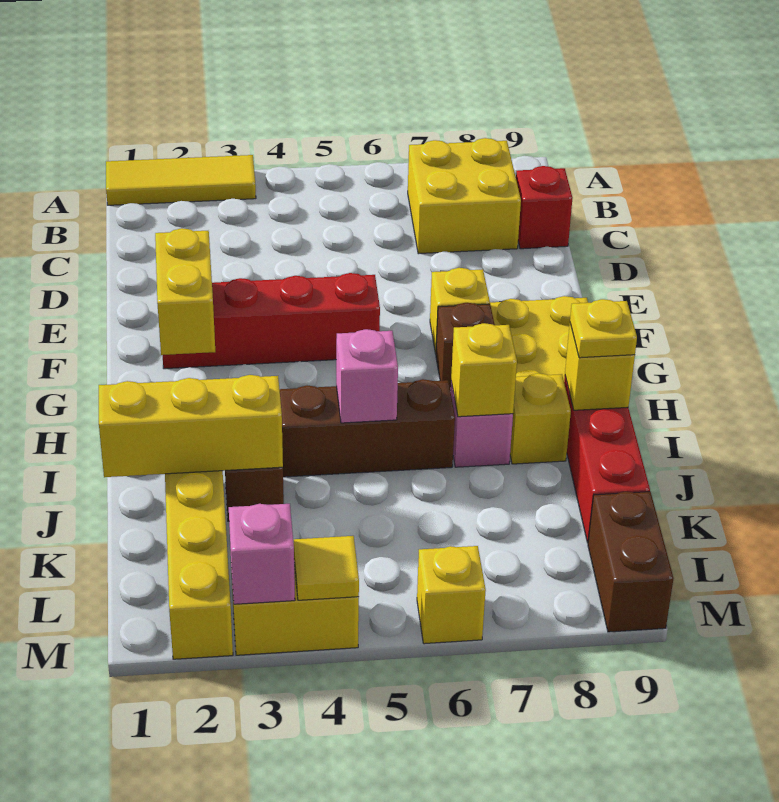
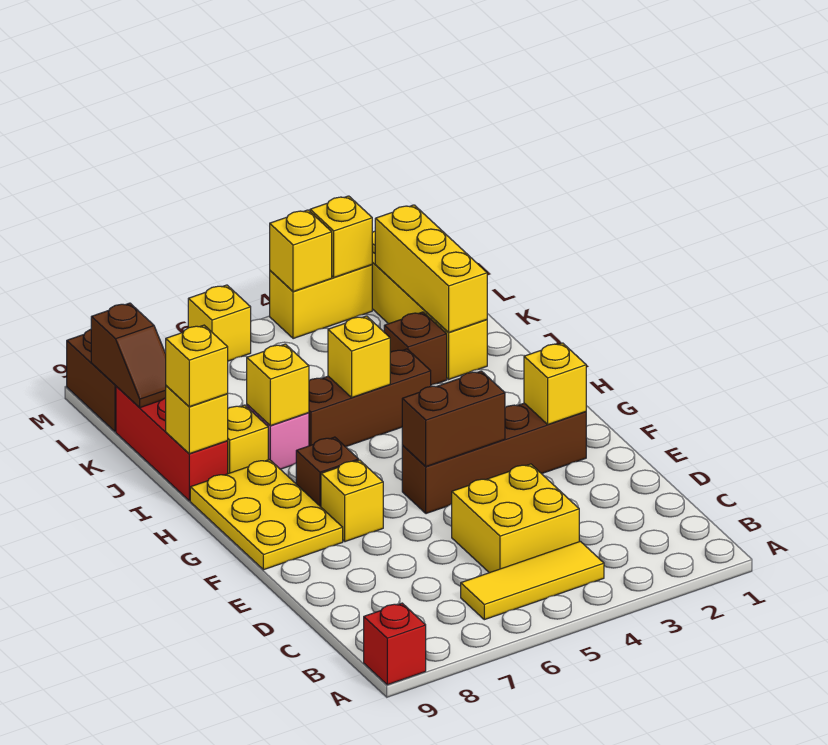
yellow 1x3 tile [106,155,256,205] -> yellow 1x3 tile moved to [461,541,604,620]
yellow 2x2 brick [408,138,521,254] -> yellow 2x2 brick moved to [452,464,579,573]
red 1x1 brick [516,166,572,249] -> red 1x1 brick moved to [364,603,426,685]
red 1x4 brick [163,273,380,369] -> brown 1x4 brick [402,403,586,514]
yellow 1x2 brick [155,228,215,355] -> yellow 1x1 brick [524,343,586,424]
none -> brown 1x2 brick [402,371,505,467]
pink 1x1 brick [336,329,398,423] -> yellow 1x1 brick [328,316,390,397]
yellow 1x1 plate [570,299,637,358] -> yellow 1x1 brick [166,325,228,407]
yellow 1x3 brick [99,375,283,477] -> yellow 1x3 brick turned to [375,205,487,333]
none -> brown 1x2 slope [91,303,166,408]
pink 1x1 brick [229,504,295,604] -> yellow 1x1 brick [310,196,372,277]
yellow 1x1 tile [294,536,359,600] -> yellow 1x1 brick [270,210,332,292]

